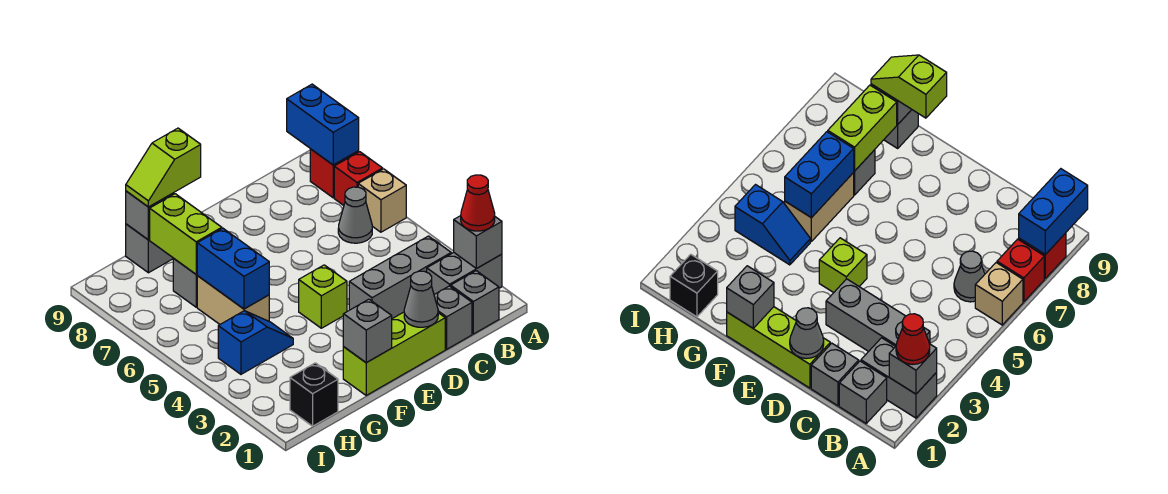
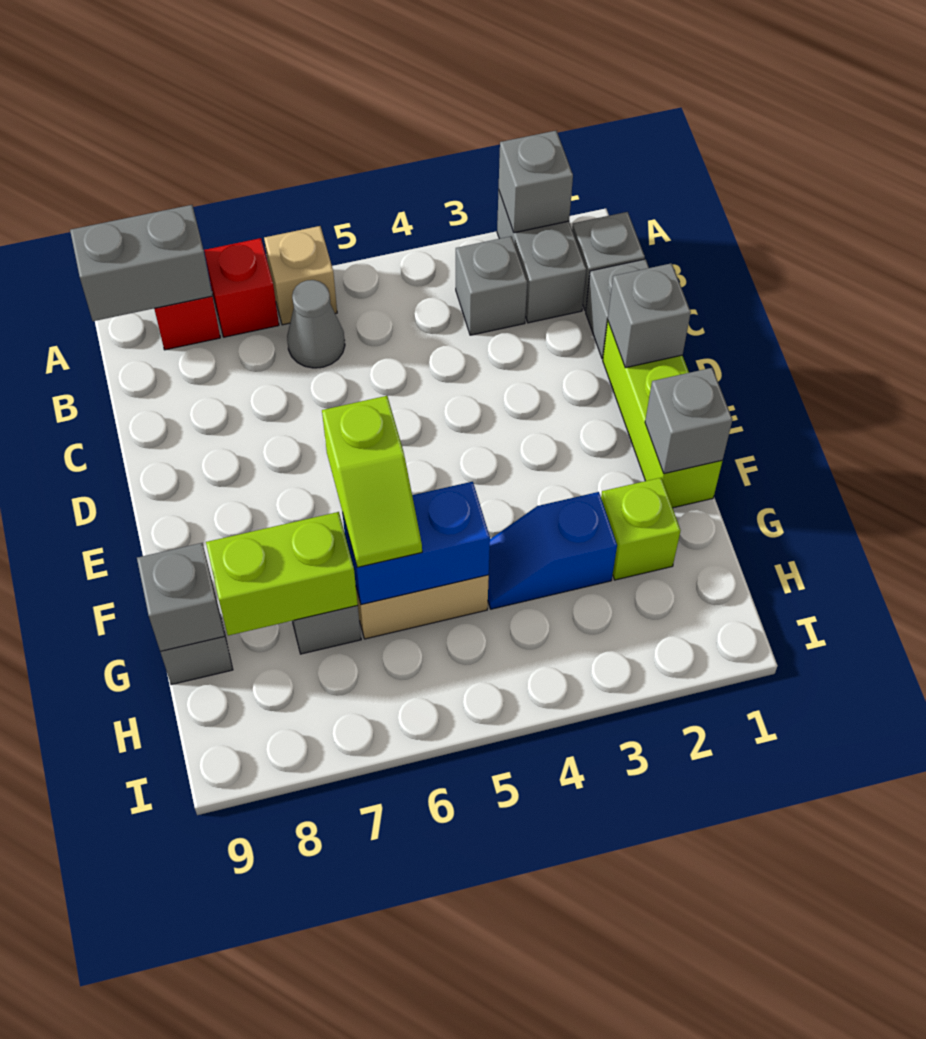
red 1x1 cone [461,175,495,231] -> none
blue 1x2 brick [287,84,359,165] -> grey 1x2 brick [70,205,212,321]
grey 1x3 brick [349,236,451,319] -> grey 1x1 brick [456,236,527,335]
grey 1x1 cone [404,271,438,327] -> grey 1x1 brick [608,263,691,368]
lime 1x1 brick [299,265,347,328] -> lime 1x1 brick moved to [601,478,681,580]
lime 1x2 slope [126,128,201,207] -> lime 1x2 slope moved to [322,396,422,567]
blue 1x2 slope [218,311,293,374] -> blue 1x2 slope turned to [488,492,617,609]
black 1x1 brick [290,363,338,426] -> none

